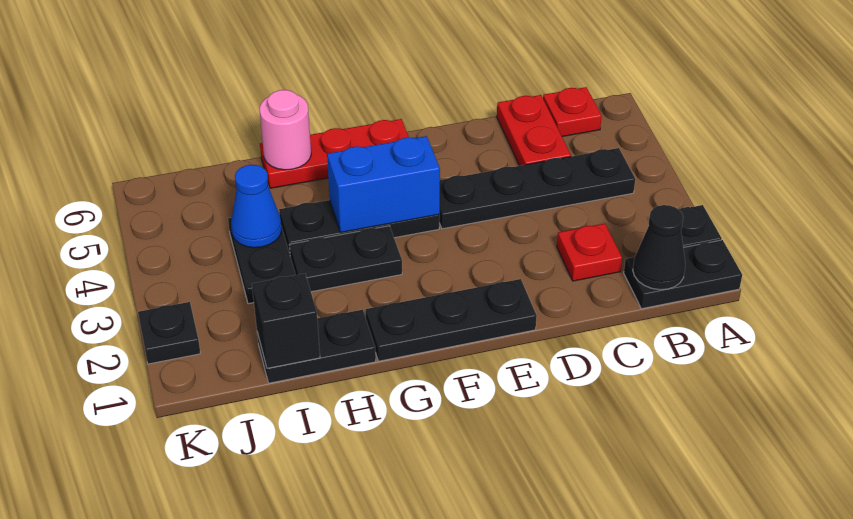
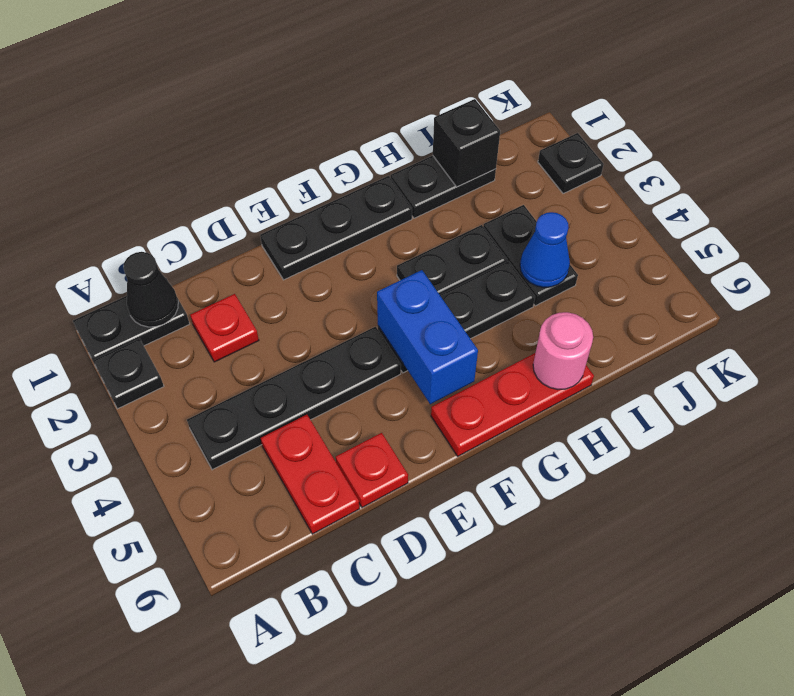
red 1x1 plate [543,87,602,137] -> red 1x1 plate moved to [336,433,408,507]
blue 1x2 brick [327,136,440,232] -> blue 1x2 brick turned to [377,270,478,404]

